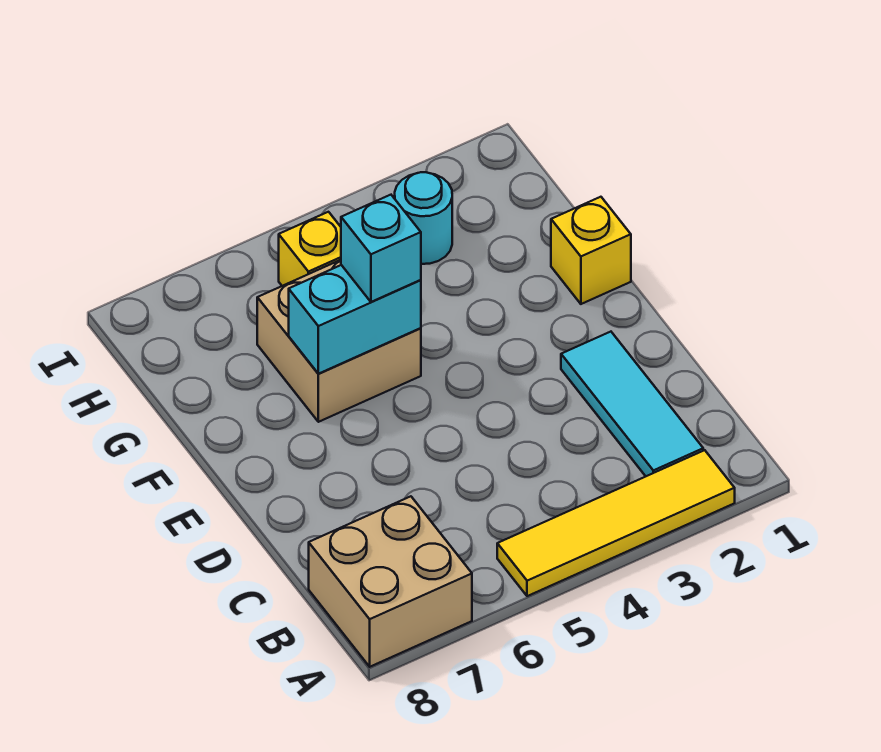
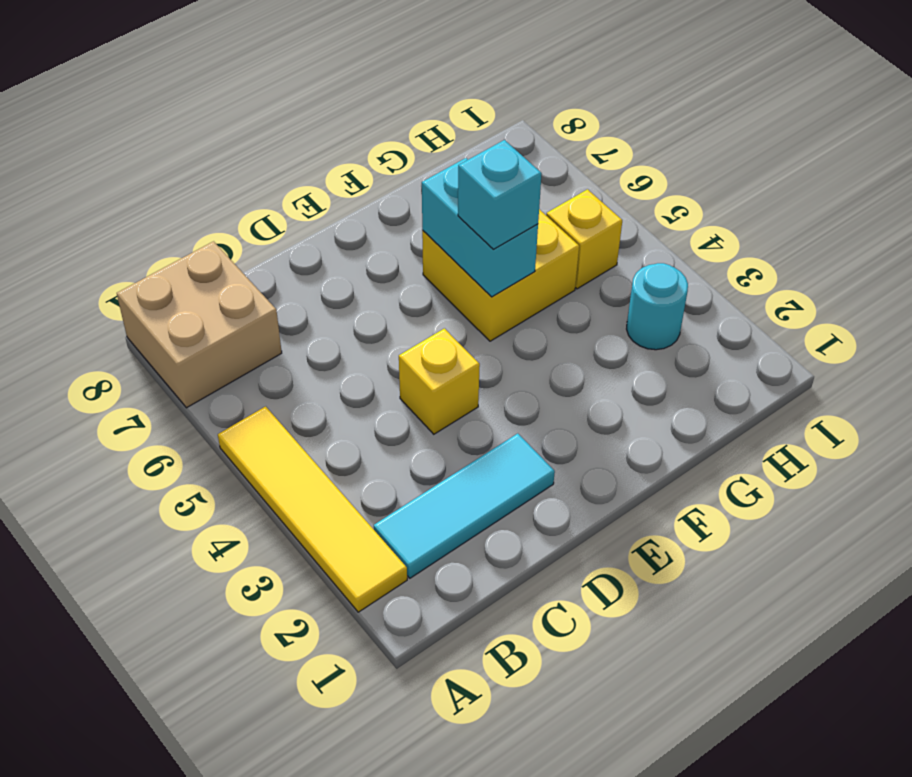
yellow 1x1 brick [551,197,631,304] -> yellow 1x1 brick moved to [399,328,480,434]
tan 2x2 brick [257,260,421,422] -> yellow 2x2 brick [422,209,579,341]

